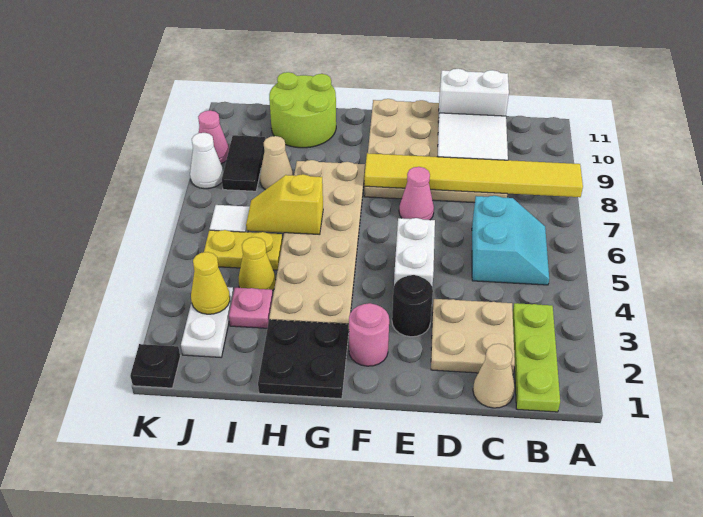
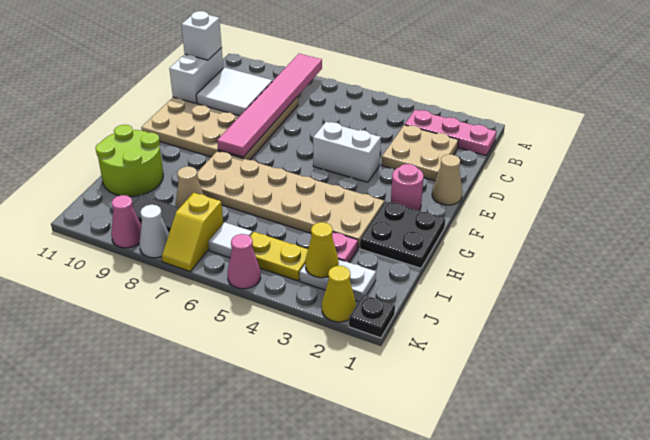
yellow 1x6 tile [364,153,583,197] -> pink 1x6 tile [217,54,322,157]
lime 1x3 plate [513,303,560,412] -> pink 1x3 plate [405,110,497,156]
cyan 2x2 slope [472,196,549,285] -> none
tan 1x1 cone [473,344,515,408] -> tan 1x1 cone moved to [432,154,463,205]
none -> white 1x1 brick [181,11,222,60]
black 1x1 round brick [392,275,433,337] -> none
pink 1x1 cone [399,167,434,220] -> pink 1x1 cone moved to [227,234,261,289]
yellow 1x2 slope [246,174,323,235] -> yellow 1x2 slope moved to [162,193,223,271]
yellow 1x1 cone [239,237,276,291] -> yellow 1x1 cone moved to [322,266,356,322]
yellow 1x2 plate [204,230,283,270] -> yellow 1x2 plate turned to [250,232,308,281]

